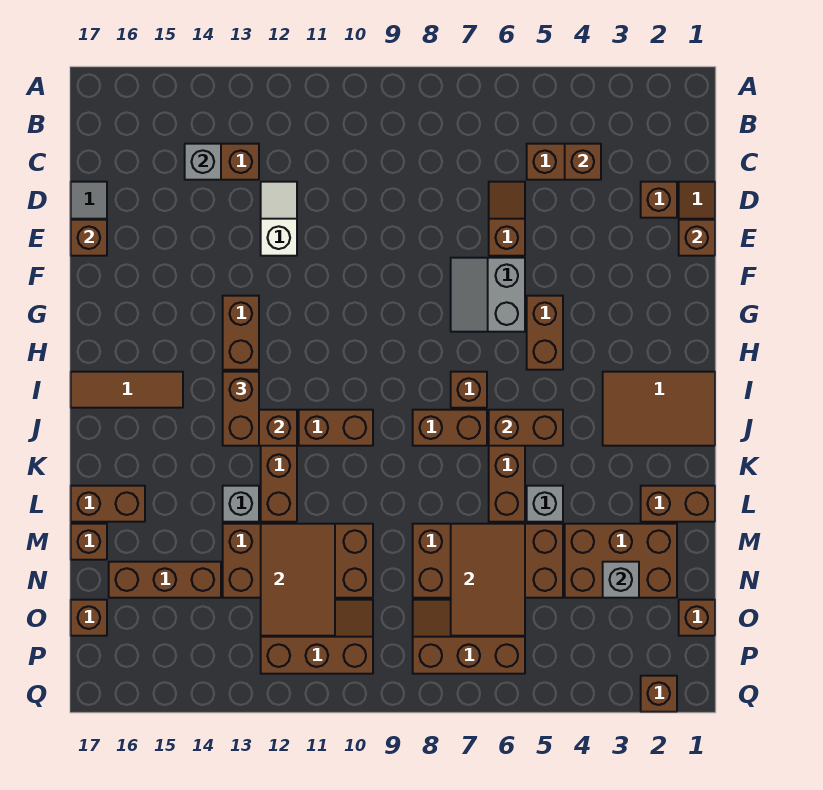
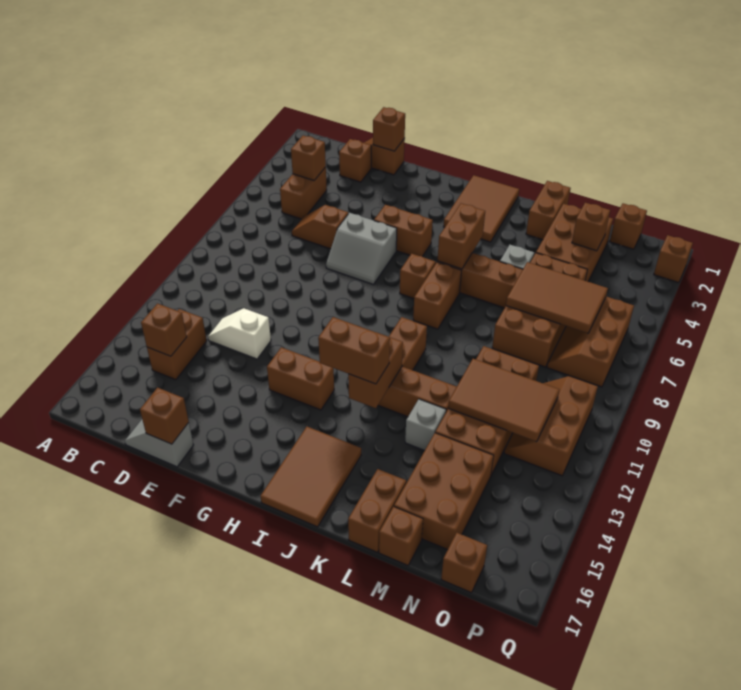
grey 1x1 brick [185,144,221,180] -> brown 1x1 brick [141,304,187,356]
brown 1x3 tile [71,372,183,408] -> brown 2x3 tile [261,427,361,527]
grey 1x1 brick [603,562,639,598] -> brown 1x1 brick [572,203,610,251]
brown 1x3 brick [109,562,221,598] -> brown 2x3 brick [394,433,494,550]

